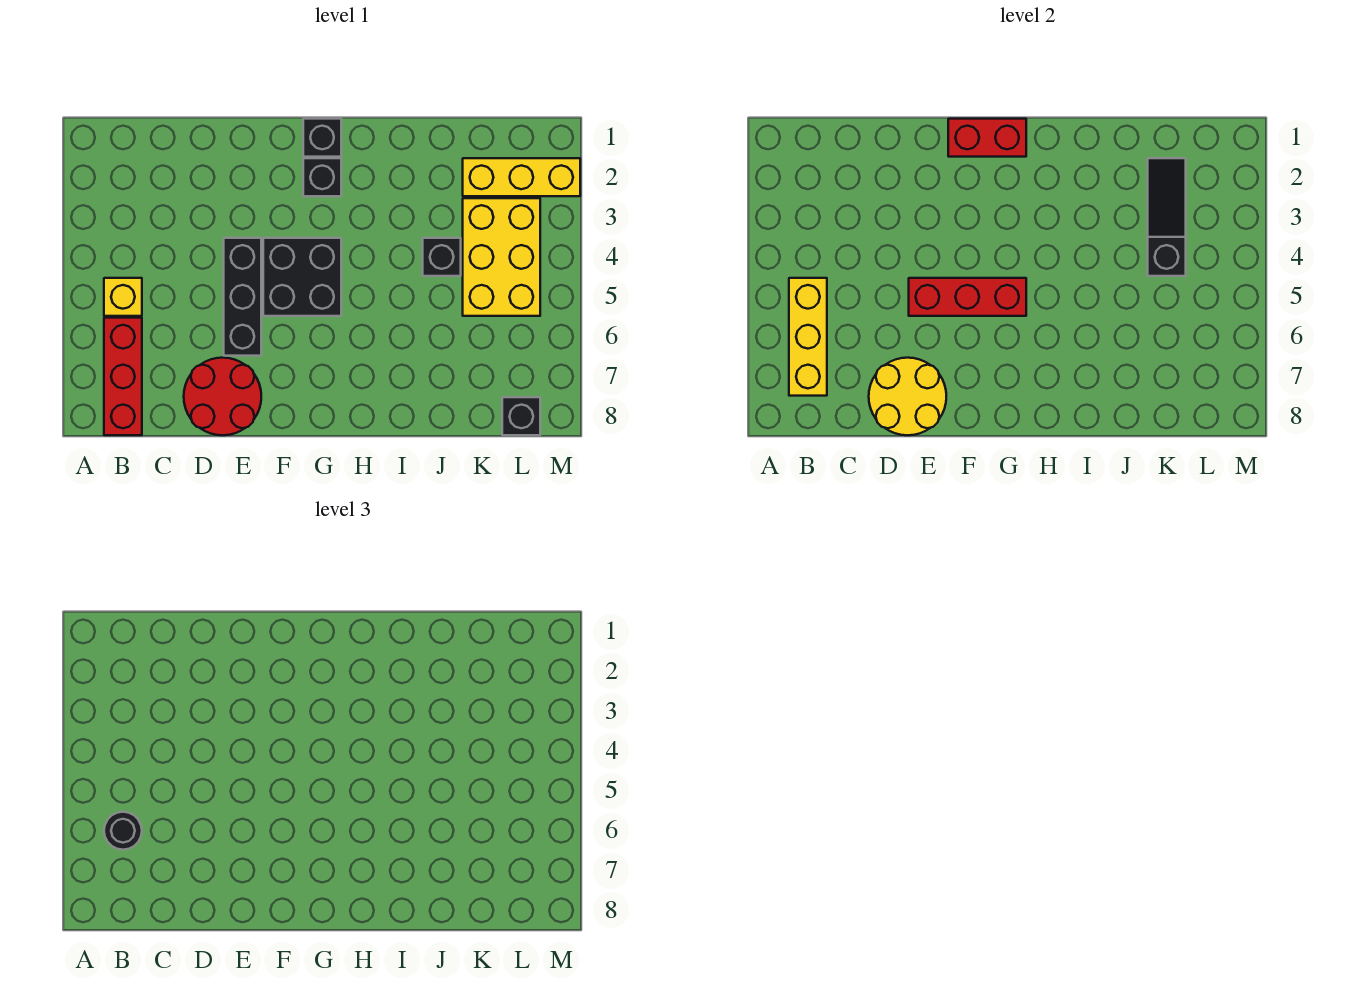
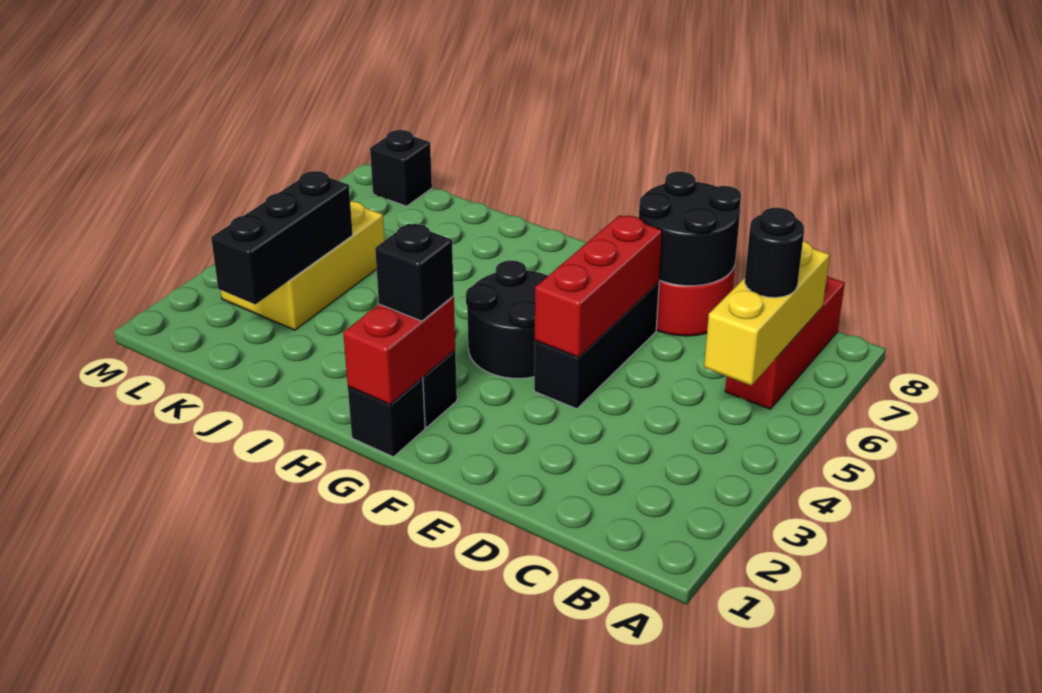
yellow 1x1 brick [104,278,142,316] -> none
yellow 2x2 round brick [869,358,946,435] -> black 2x2 round brick [639,172,741,286]
red 1x3 brick [909,278,1026,316] -> red 1x3 brick turned to [535,215,662,357]
red 1x2 brick [948,119,1026,157] -> red 1x2 brick turned to [343,296,455,404]
black 2x2 brick [263,238,341,316] -> black 2x2 round brick [466,260,548,378]
black 1x1 brick [423,238,461,276] -> black 1x1 brick moved to [375,223,454,321]
yellow 1x3 brick [463,158,580,196] -> none
black 1x3 slope [1148,158,1186,276] -> black 1x3 brick [211,171,353,304]

